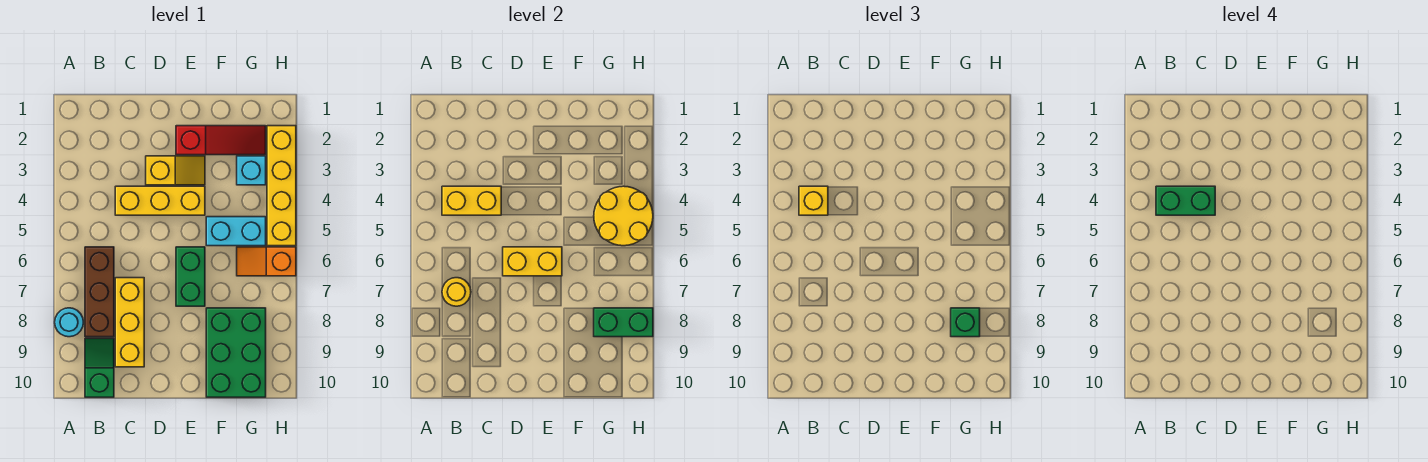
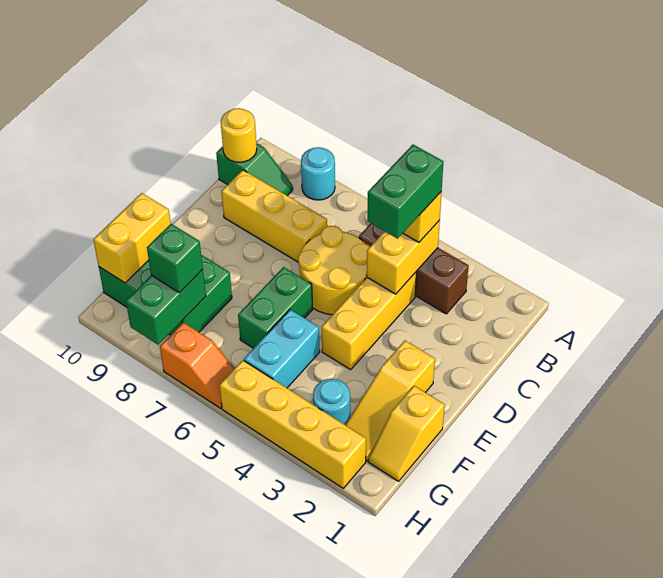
brown 1x3 brick [85,247,114,337] -> brown 1x3 brick moved to [359,224,468,314]
yellow 1x1 round brick [442,278,471,306] -> yellow 1x1 round brick moved to [221,108,257,162]
yellow 1x2 slope [146,156,205,185] -> yellow 1x2 slope moved to [368,386,444,481]
yellow 1x2 brick [503,247,562,276] -> yellow 1x2 brick moved to [93,193,171,283]
red 1x3 slope [176,126,266,155] -> yellow 1x3 slope [345,341,435,461]
green 1x2 brick [176,247,205,306] -> green 1x2 brick turned to [238,267,313,348]
cyan 1x1 brick [237,156,266,185] -> cyan 1x1 round brick [313,379,350,425]
yellow 2x2 round brick [594,186,653,246] -> yellow 2x2 round brick moved to [298,226,370,315]
orange 1x2 slope [237,247,296,276] -> orange 1x2 slope turned to [160,322,234,408]

